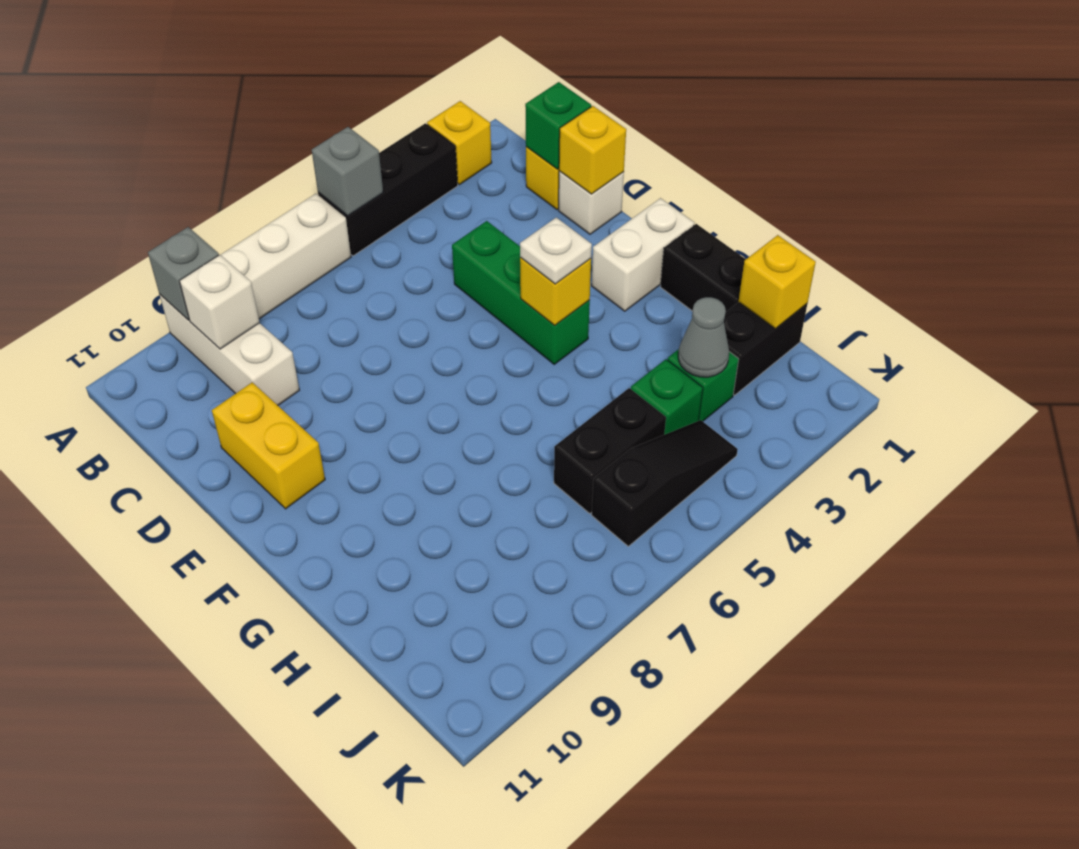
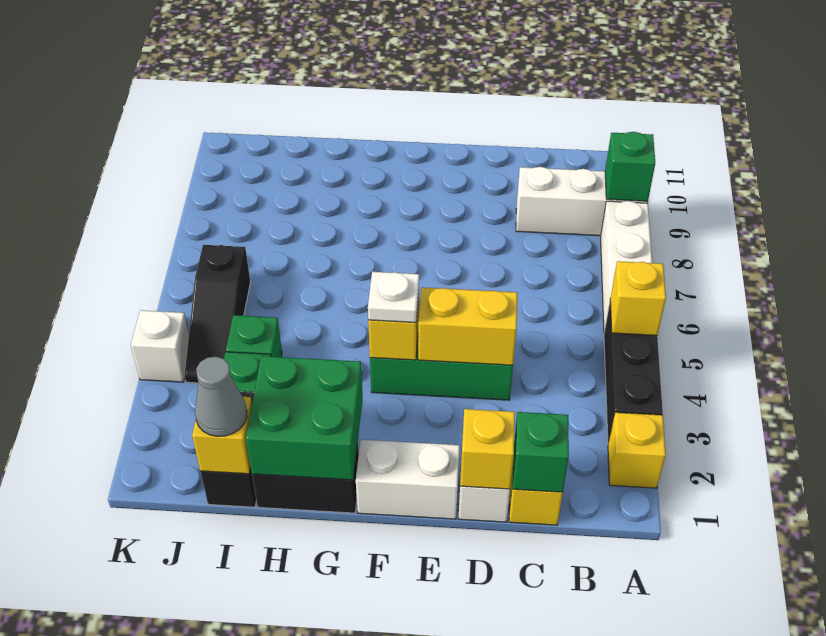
grey 1x1 brick [312,127,383,216] -> yellow 1x1 brick [610,261,666,336]
grey 1x1 brick [148,227,219,320] -> green 1x1 brick [605,132,655,201]
white 1x1 brick [180,255,260,349] -> white 1x1 brick moved to [131,310,189,382]
yellow 1x2 brick [212,382,325,509] -> yellow 1x2 brick moved to [418,287,517,365]
white 1x2 brick [592,198,694,311] -> white 1x2 brick turned to [356,440,460,519]
none -> green 2x2 brick [246,356,363,480]
grey 1x1 cone [678,297,729,377] -> grey 1x1 cone moved to [195,357,247,436]
black 1x2 brick [554,388,666,513] -> none

